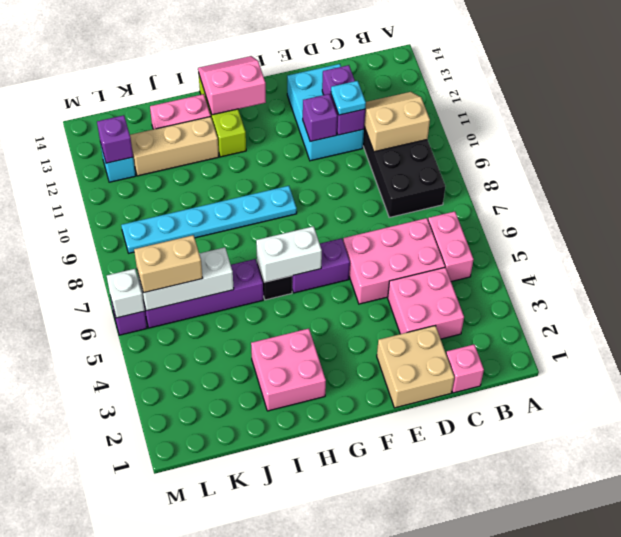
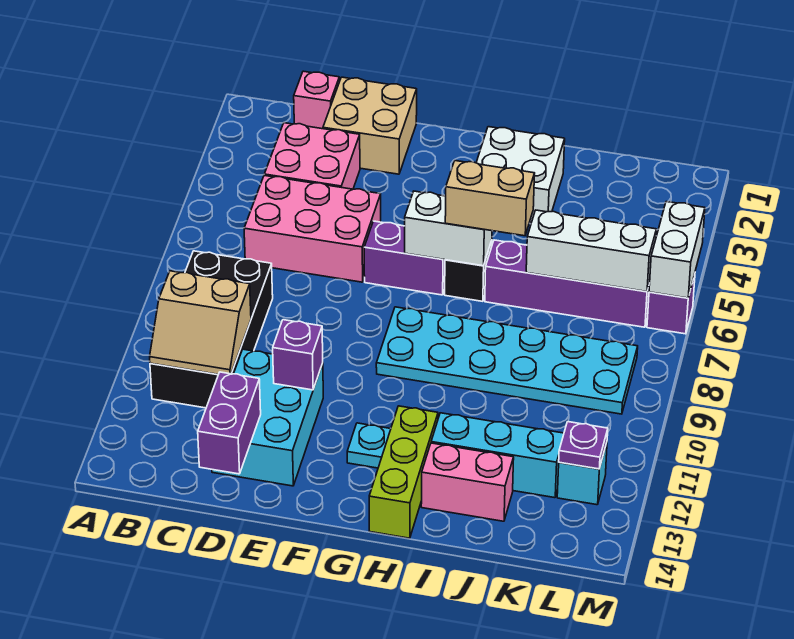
pink 1x2 brick [428,211,474,282] -> none
purple 1x2 brick [322,65,365,135] -> purple 1x2 brick moved to [198,372,261,474]
cyan 1x1 plate [331,81,366,115] -> cyan 1x1 plate moved to [347,423,391,468]
cyan 1x6 plate [121,186,297,253] -> cyan 2x6 plate [376,307,638,414]
pink 2x2 slope [198,56,266,115] -> none
pink 2x2 brick [251,329,326,411] -> white 2x2 brick [476,127,565,223]
tan 1x3 brick [130,117,219,176] -> cyan 1x3 brick [431,413,564,498]
tan 1x2 brick [134,235,203,293] -> tan 1x2 brick moved to [445,161,535,236]
purple 1x1 brick [97,115,133,163] -> purple 1x1 plate [559,422,608,469]
white 1x1 brick [107,269,145,318] -> white 1x2 brick [649,202,705,298]

